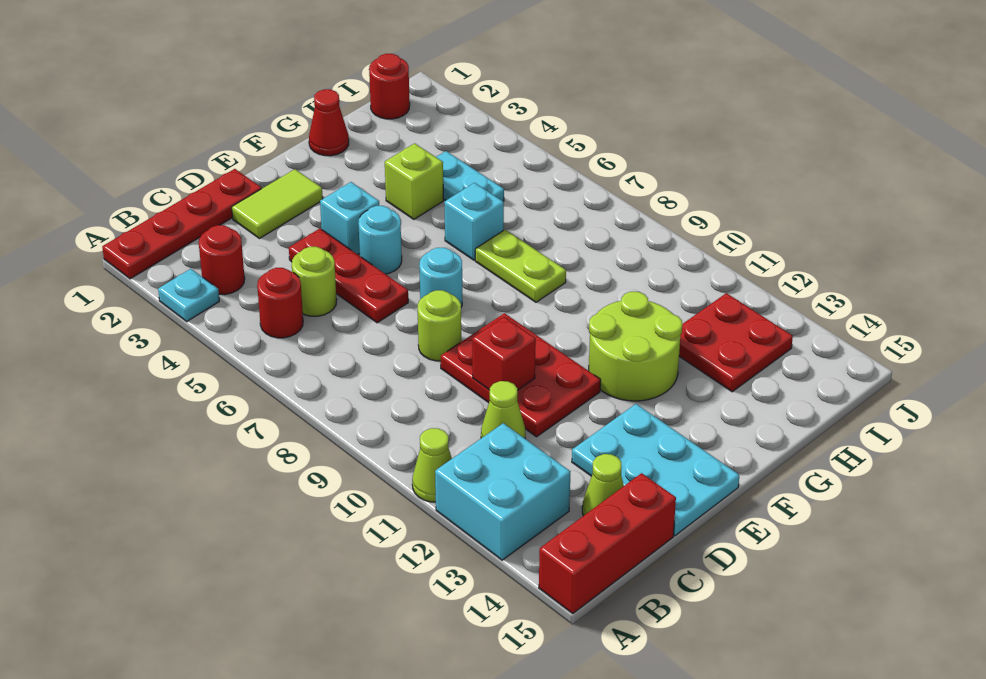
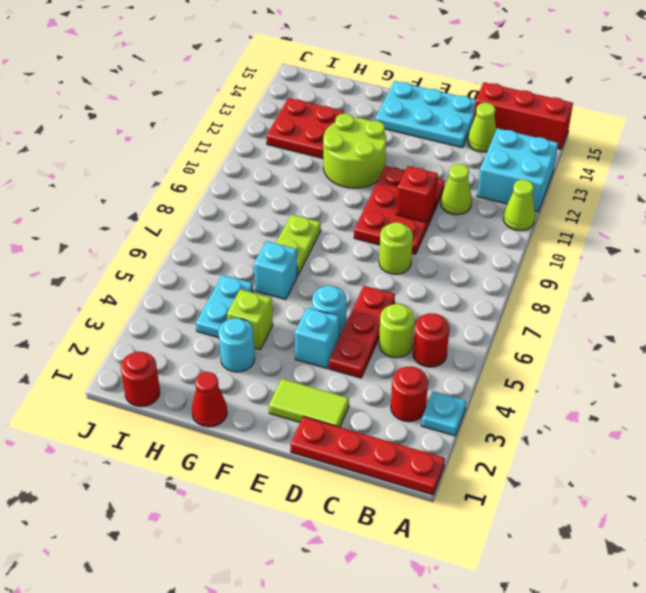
cyan 2x3 plate [572,404,739,536] -> cyan 2x3 plate turned to [375,81,475,147]
cyan 1x1 round brick [419,248,462,307] -> cyan 1x1 round brick moved to [219,318,255,372]

